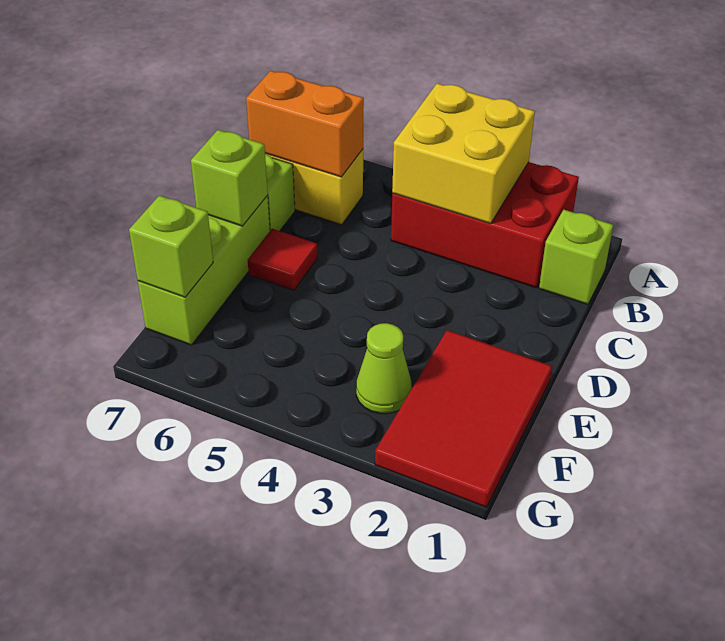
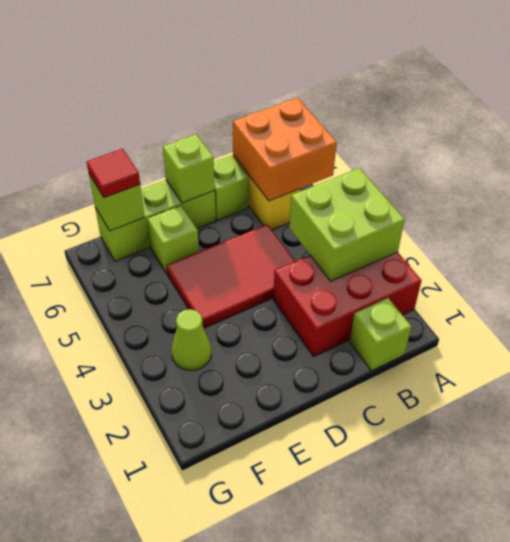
red 2x3 brick [391,162,579,288] -> red 2x3 brick turned to [273,252,422,357]
yellow 2x2 brick [392,83,535,224] -> lime 2x2 brick [289,168,405,281]
orange 1x2 brick [246,71,364,177] -> orange 2x2 brick [233,98,337,201]
red 1x1 tile [248,229,317,290] -> red 1x1 tile moved to [87,149,140,198]
red 2x3 tile [375,330,552,507] -> red 2x3 tile moved to [166,224,295,328]
none -> lime 1x1 brick [147,205,199,273]

